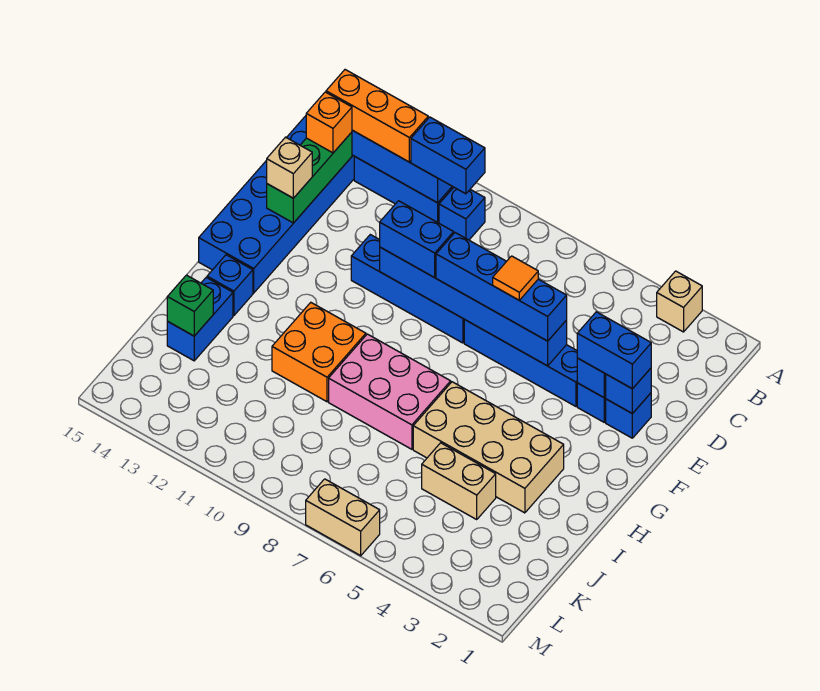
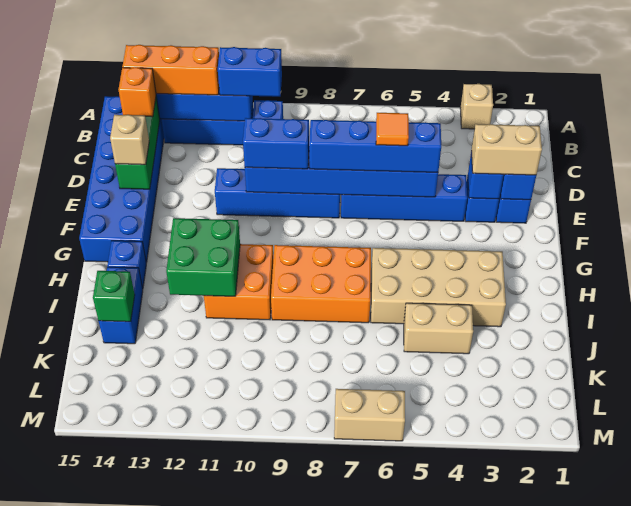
blue 1x2 brick [577,312,651,389] -> tan 1x2 brick [471,124,542,175]
pink 2x3 brick [329,334,451,449] -> orange 2x3 brick [271,245,371,323]
none -> green 2x2 brick [166,218,240,296]

